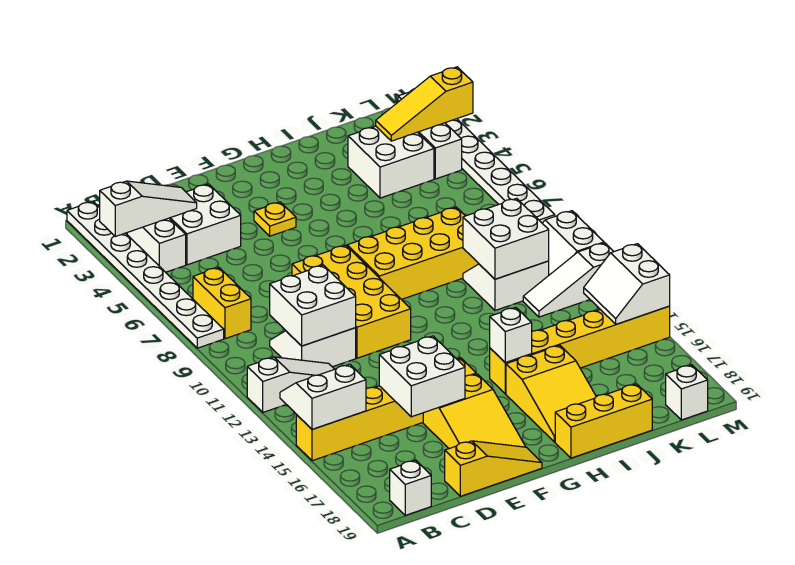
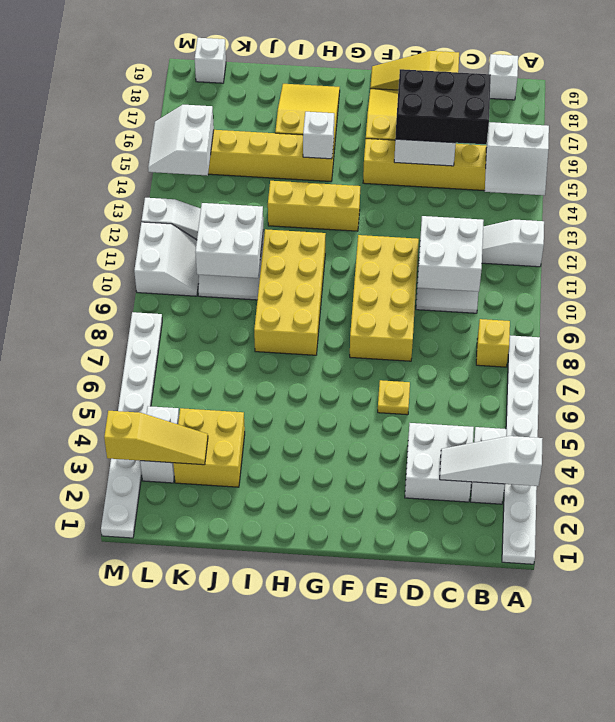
yellow 1x2 brick [193,267,251,339] -> yellow 1x1 brick [476,319,510,367]
none -> black 2x3 brick [395,69,491,144]
yellow 1x1 plate [254,202,296,236] -> yellow 1x1 plate moved to [378,380,410,415]
yellow 2x4 brick [347,207,479,299] -> yellow 2x4 brick turned to [254,229,326,355]
yellow 1x3 brick [555,384,652,458] -> yellow 1x3 brick moved to [268,181,360,231]
white 2x2 brick [348,126,434,198] -> yellow 2x2 brick [173,408,245,487]
white 2x2 slope [584,244,670,324] -> white 2x2 slope turned to [148,105,214,176]

